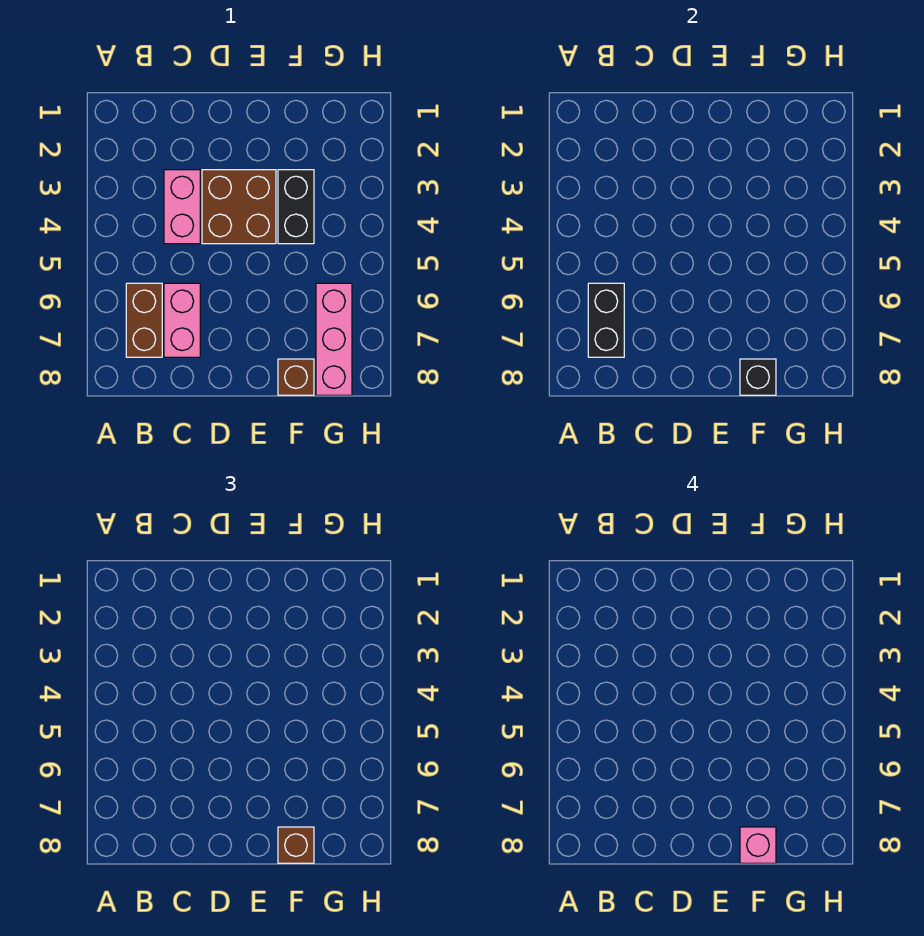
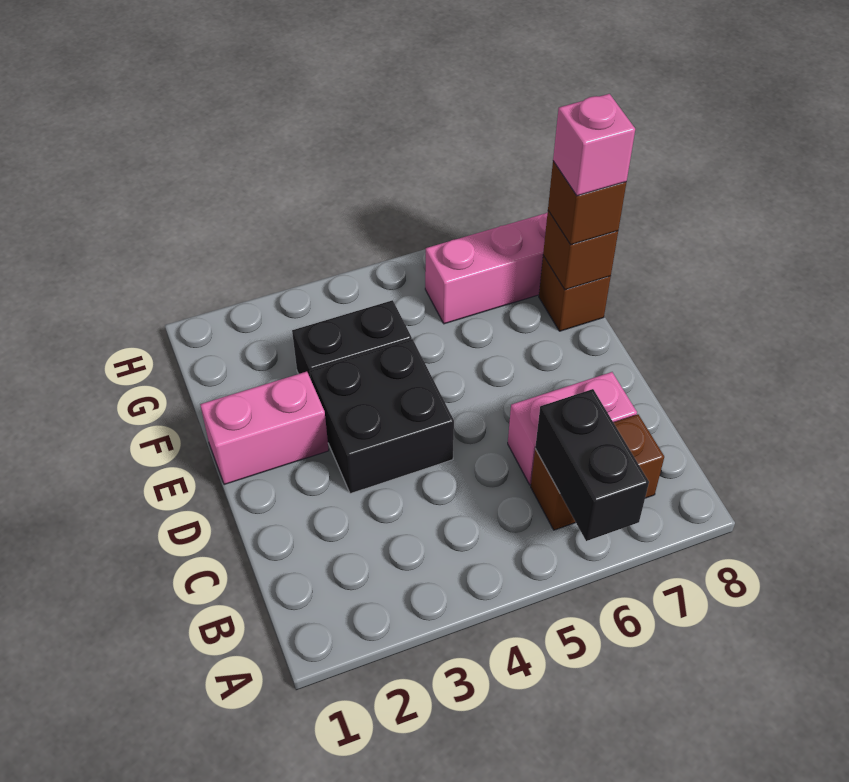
black 1x2 brick [588,283,624,357] -> black 1x2 brick turned to [535,389,649,541]
pink 1x2 brick [164,170,200,244] -> pink 1x2 brick moved to [200,372,329,485]
brown 2x2 brick [202,170,276,244] -> black 2x2 brick [310,339,454,494]
black 1x1 brick [740,359,776,395] -> brown 1x1 brick [543,211,618,290]

